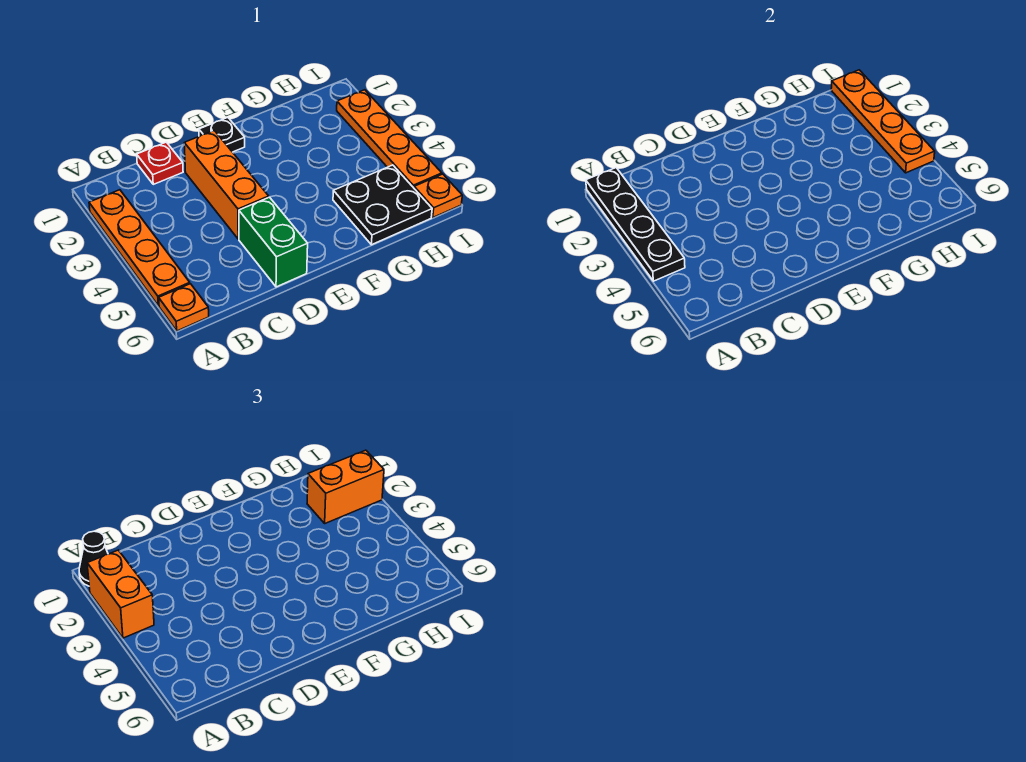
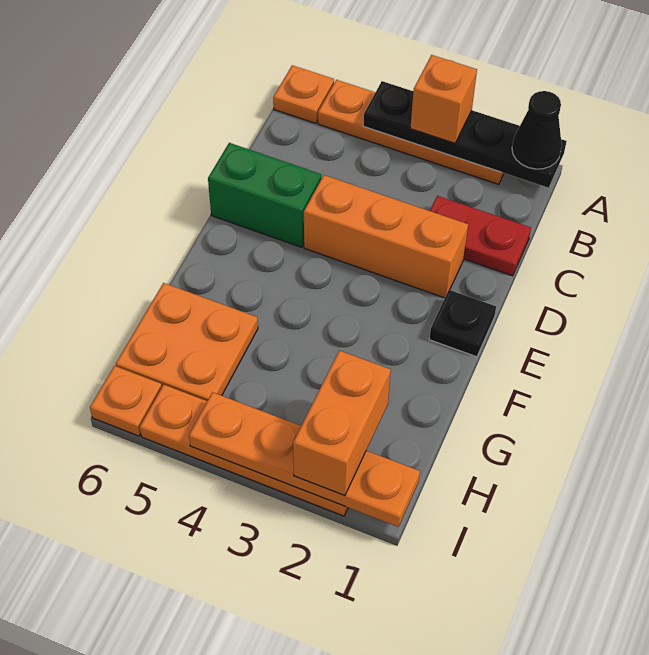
orange 1x2 brick [87,550,154,638] -> orange 1x1 brick [410,55,477,143]
red 1x1 plate [137,142,183,184] -> red 1x2 plate [430,196,531,276]
black 2x2 plate [333,165,432,245] -> orange 2x2 plate [116,283,258,401]

